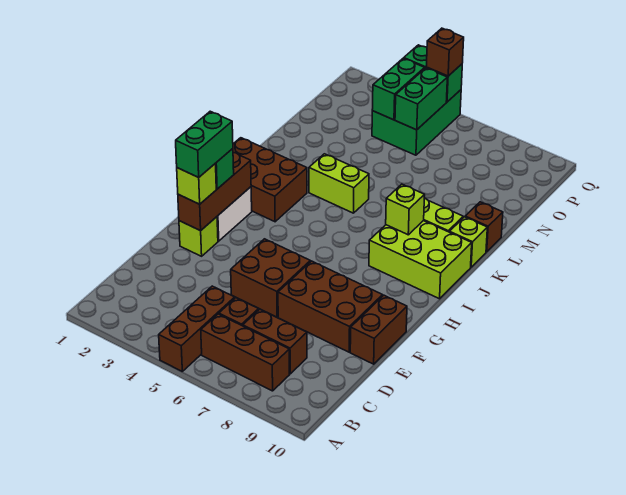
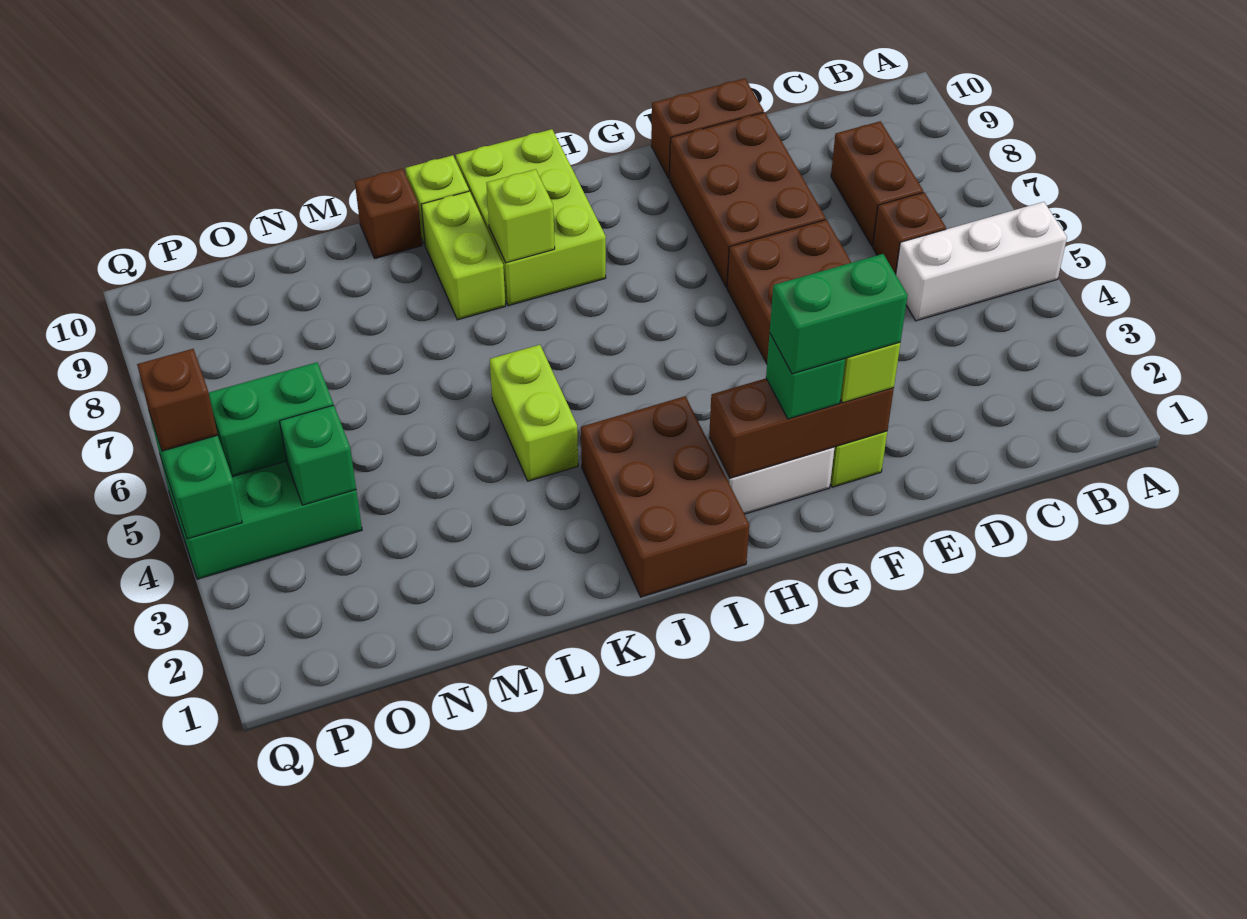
brown 1x3 brick [159,286,235,371] -> white 1x3 brick [896,202,1067,321]
brown 1x3 brick [201,314,290,391] -> none
green 1x2 brick [372,58,425,120] -> green 1x1 brick [280,405,356,505]

